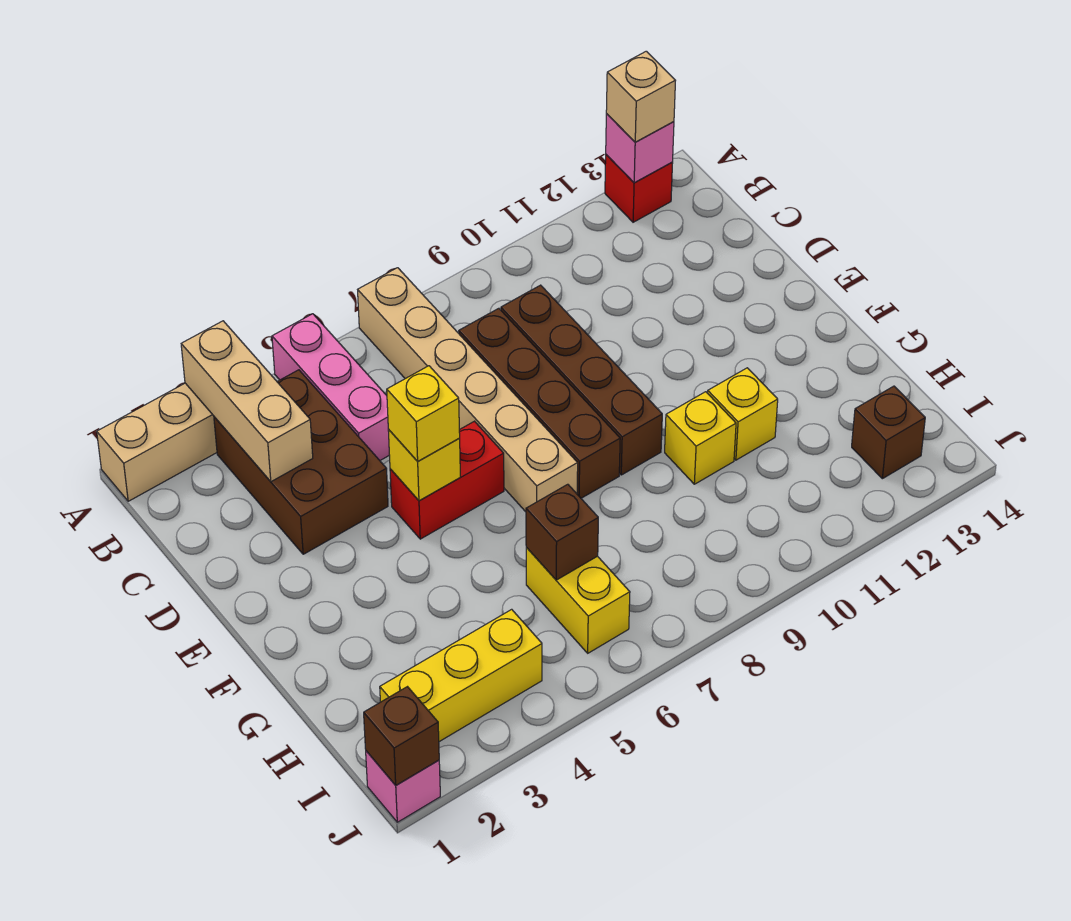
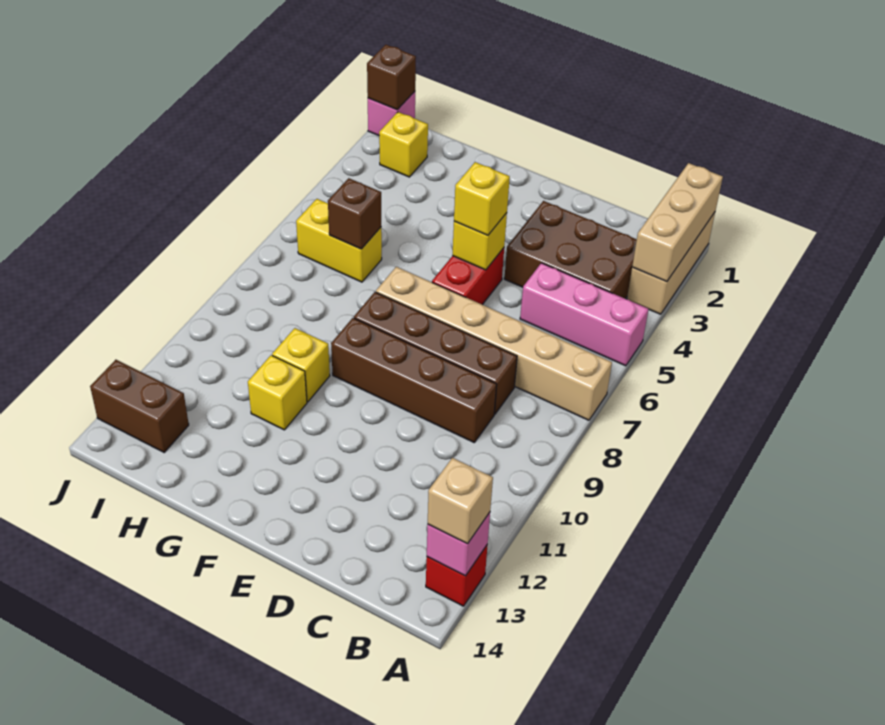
tan 1x3 brick [181,321,313,482] -> tan 1x3 brick turned to [632,163,723,281]
yellow 1x3 brick [380,609,542,742] -> yellow 1x1 brick [379,112,428,177]
brown 1x1 brick [852,386,925,479] -> brown 1x2 brick [90,360,189,452]

